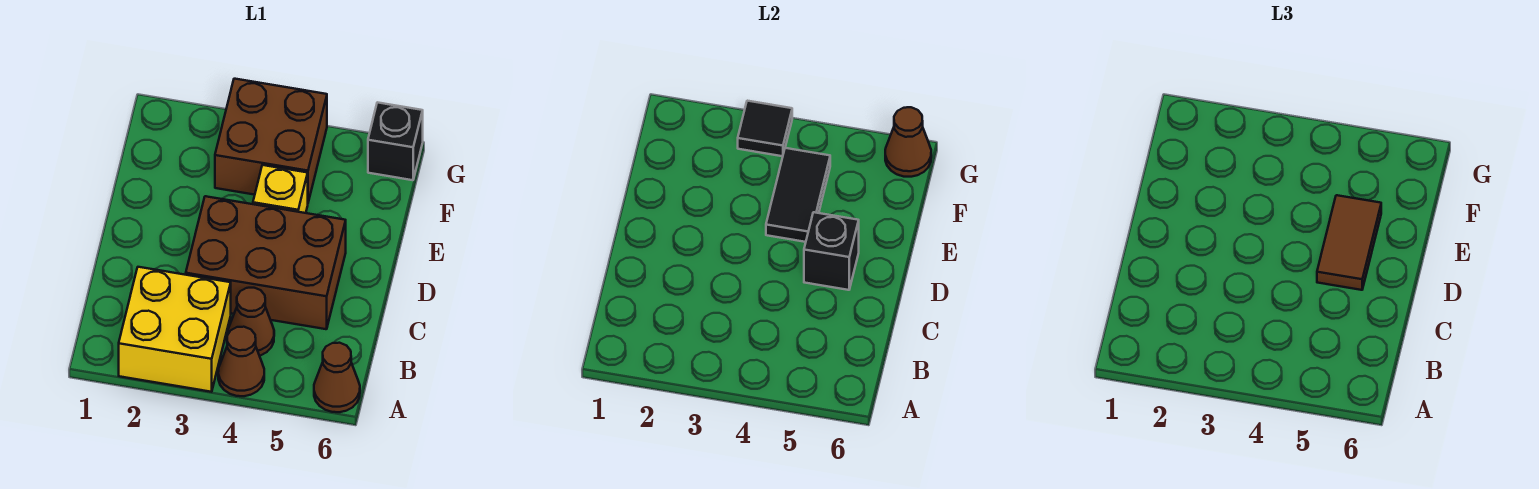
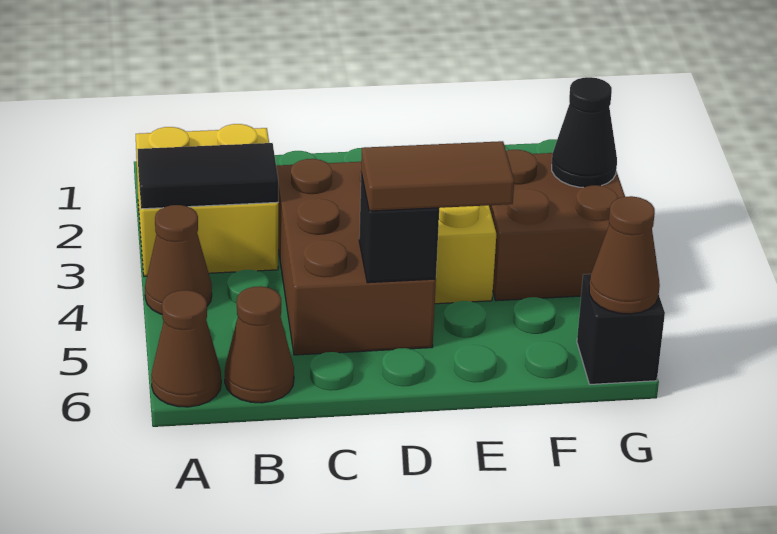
brown 1x1 cone [228,288,274,356] -> brown 1x1 cone moved to [225,286,294,403]
black 1x2 tile [766,148,830,242] -> black 1x2 tile moved to [138,143,278,209]
black 1x1 tile [738,101,792,156] -> black 1x1 cone [552,77,617,188]

